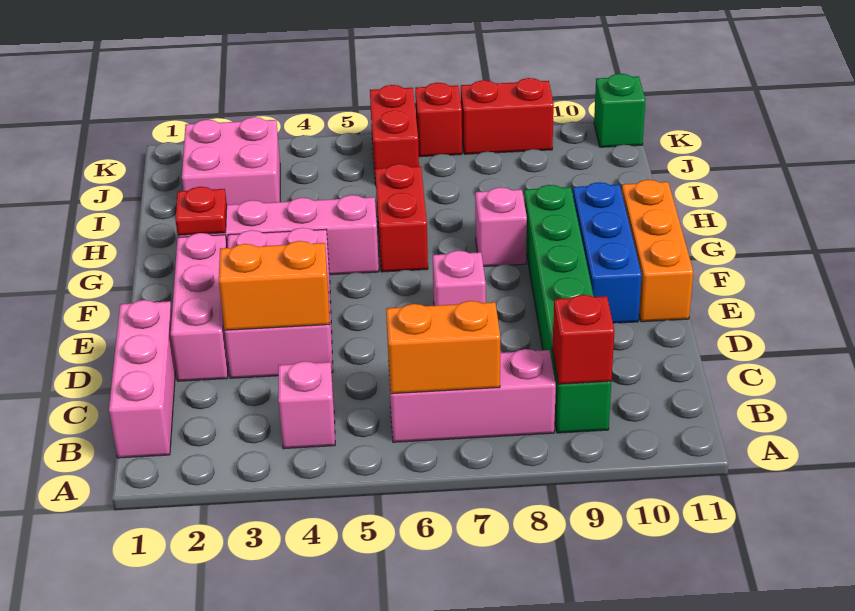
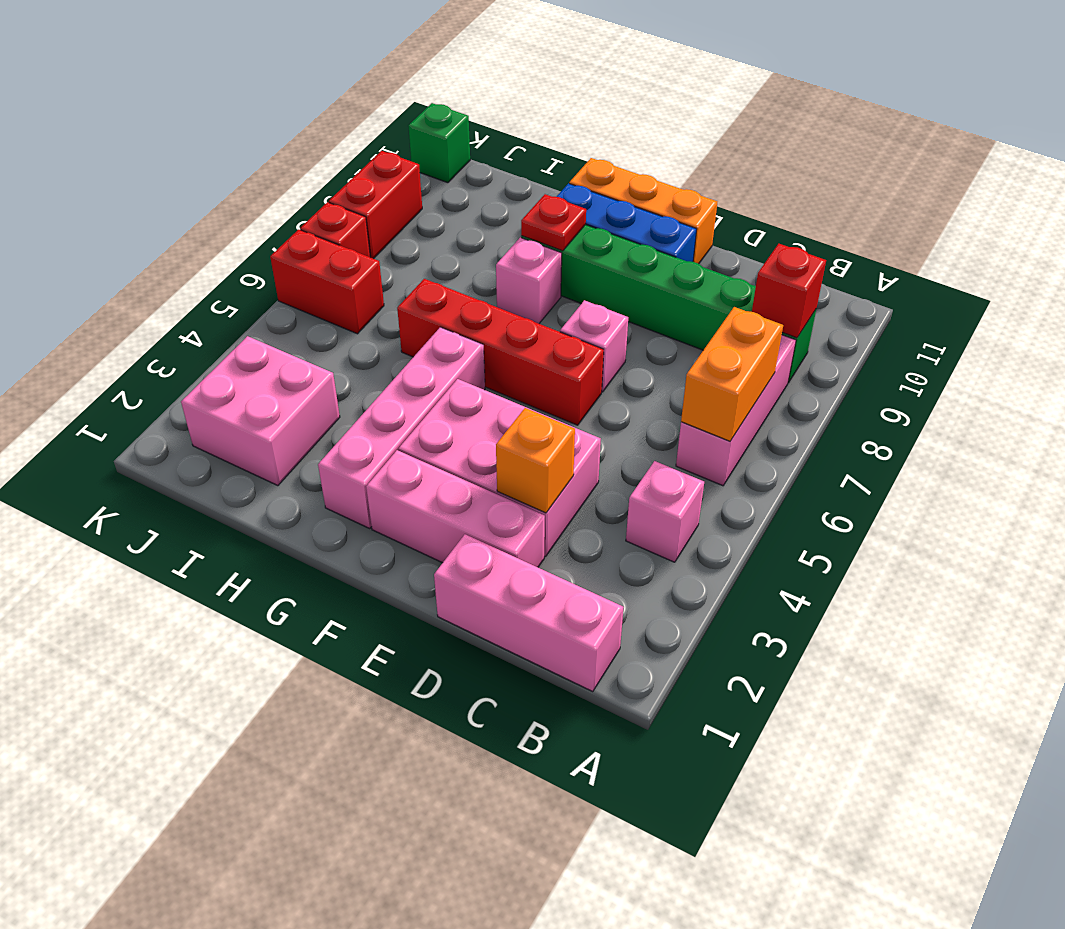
orange 1x2 brick [219,241,330,330] -> orange 1x1 brick [496,408,575,513]
red 1x1 plate [175,187,227,235] -> red 1x1 plate moved to [521,194,586,251]
red 1x2 brick [375,164,428,272] -> red 1x4 brick [397,279,604,425]

